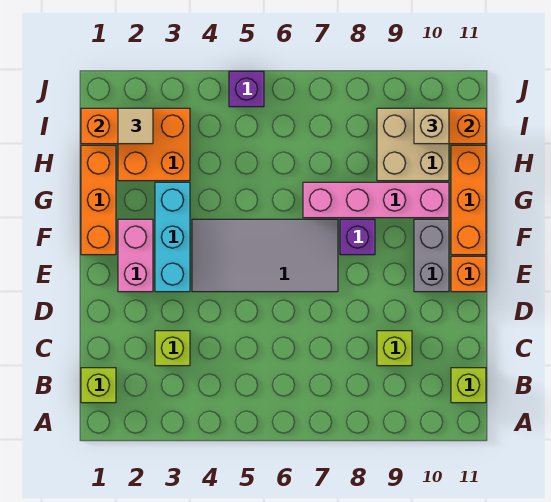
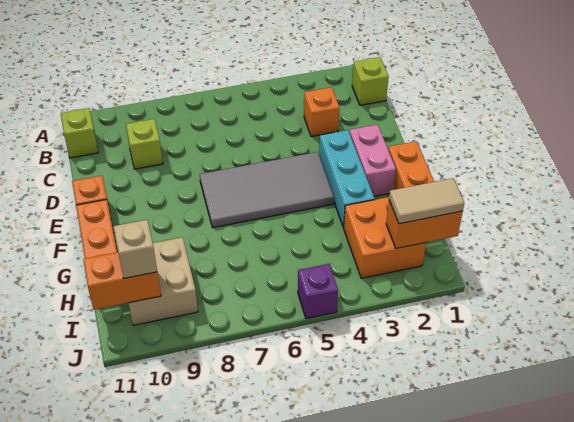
lime 1x1 brick [155,331,190,366] -> orange 1x1 brick [304,87,339,137]
grey 1x2 brick [414,219,449,292] -> none
purple 1x1 brick [340,219,375,255] -> none
pink 1x4 brick [303,182,449,218] -> none
tan 1x1 tile [118,108,153,144] -> tan 1x2 tile [389,178,464,224]

